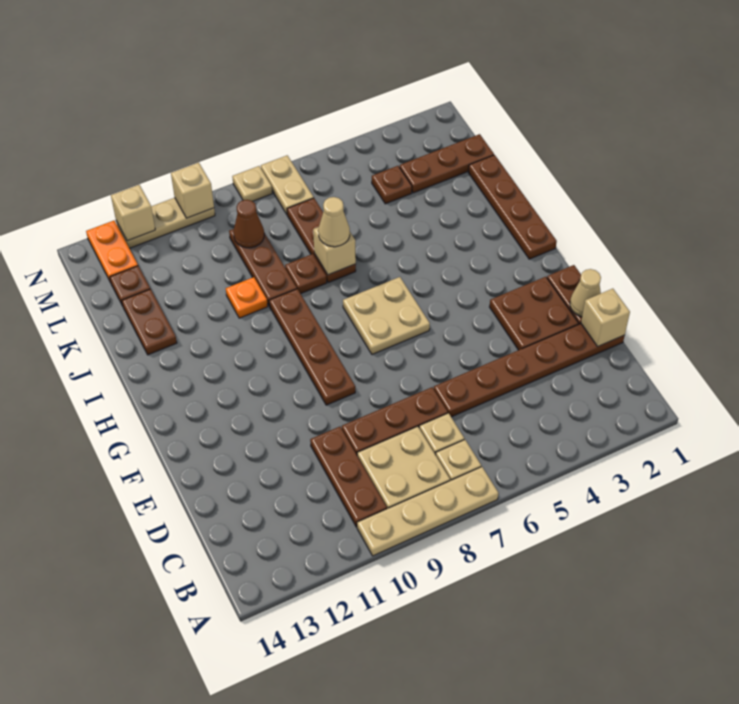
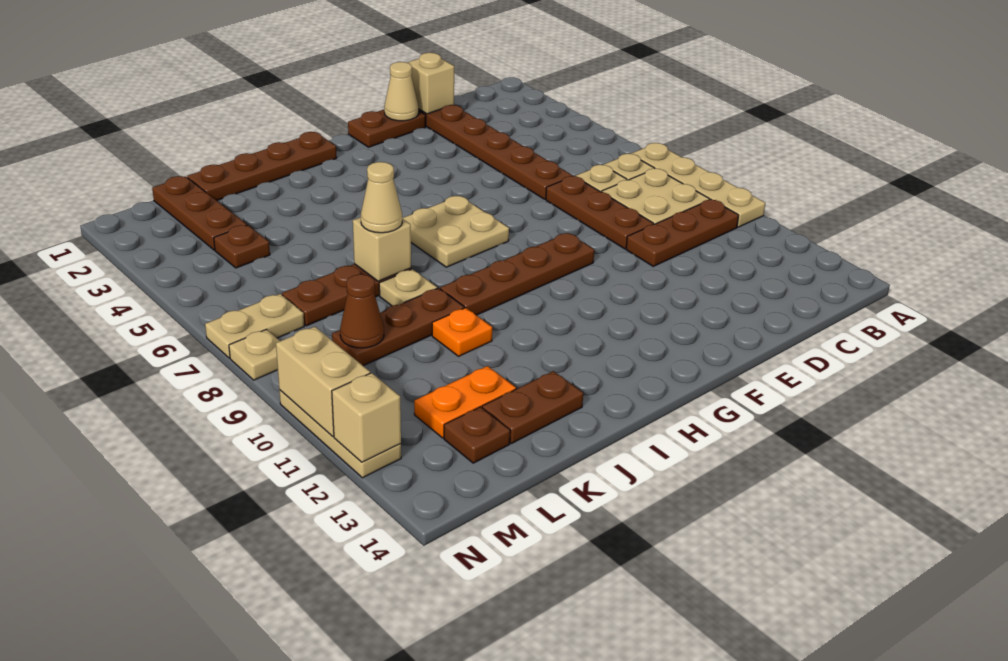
brown 2x2 plate [490,277,579,350] -> none
brown 1x1 plate [285,254,327,294] -> tan 1x1 plate [379,269,437,306]
orange 1x2 plate [86,221,138,283] -> orange 1x2 plate moved to [414,366,516,438]
tan 1x1 brick [171,163,214,218] -> tan 1x2 brick [276,327,370,436]

